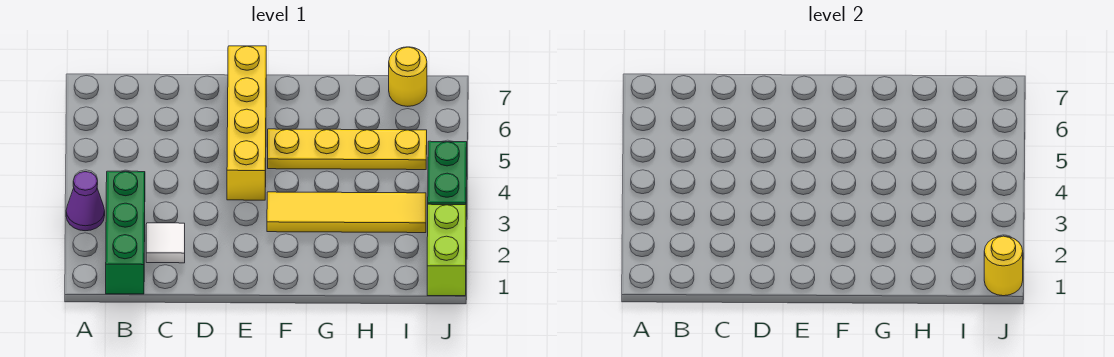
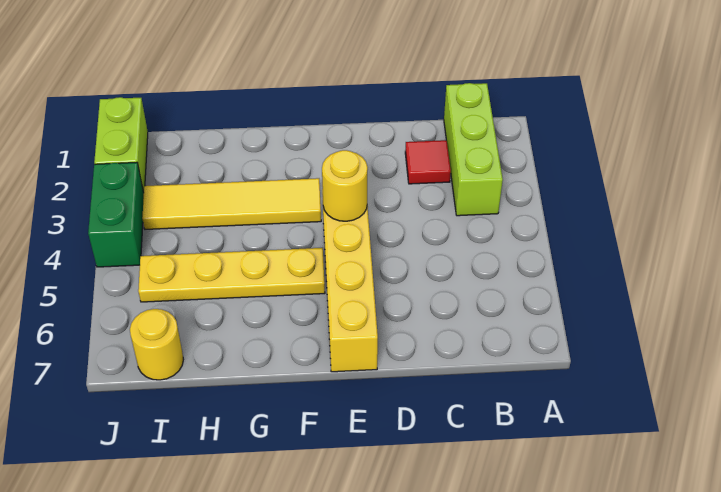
purple 1x1 cone [66,172,105,231] -> none
green 1x3 brick [106,171,145,294] -> lime 1x3 brick [444,83,503,216]
white 1x1 tile [146,223,185,263] -> red 1x1 tile [405,140,451,184]
yellow 1x1 round brick [984,236,1023,296] -> yellow 1x1 round brick moved to [322,150,368,221]

